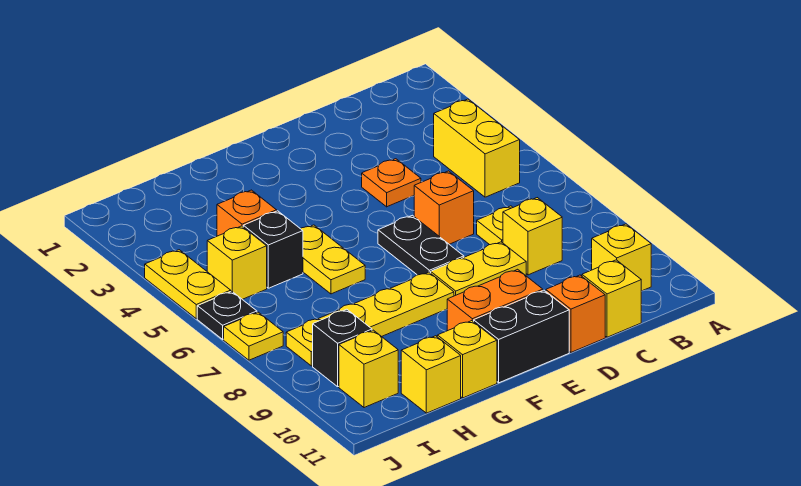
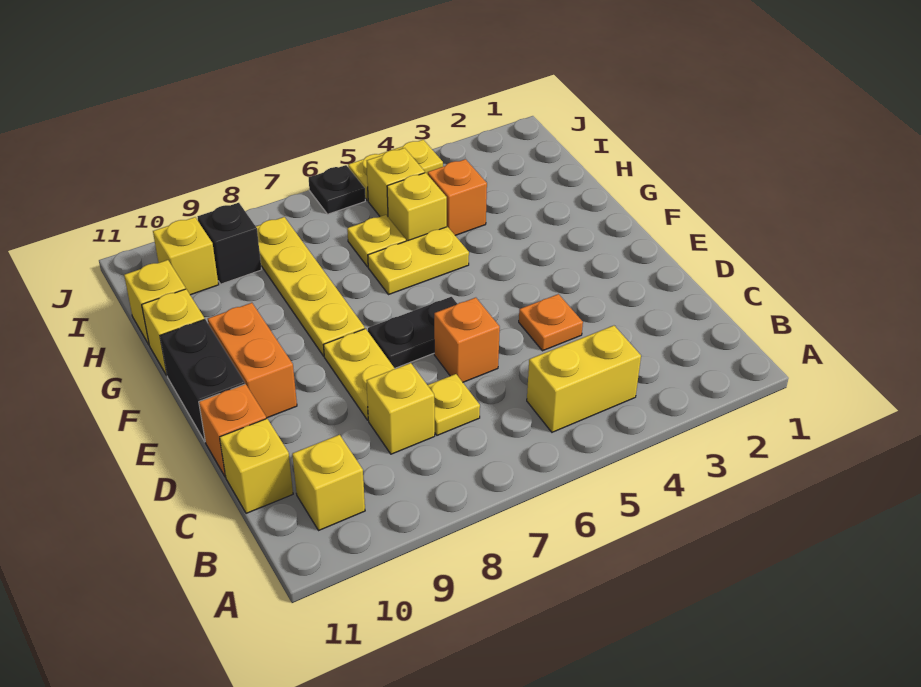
black 1x1 brick [243,211,303,288] -> yellow 1x1 brick [387,173,447,241]
yellow 1x1 plate [224,312,283,360] -> yellow 1x1 plate moved to [347,215,406,267]

